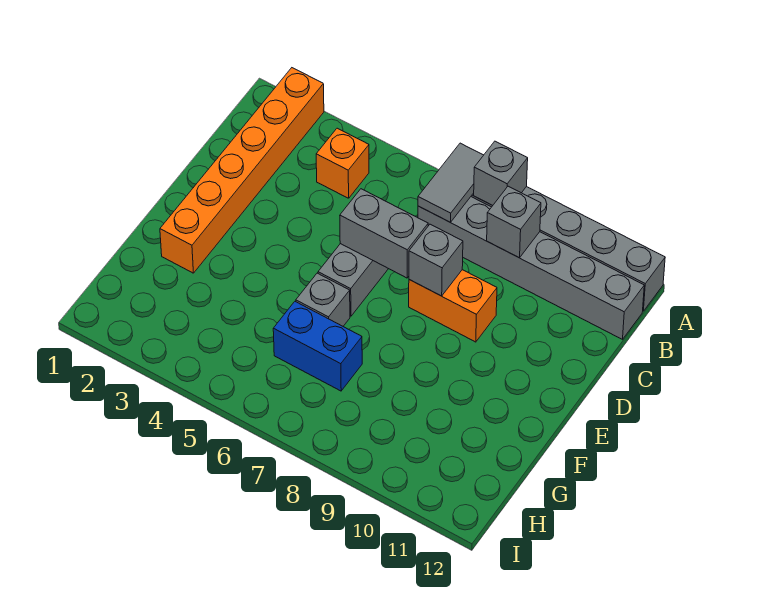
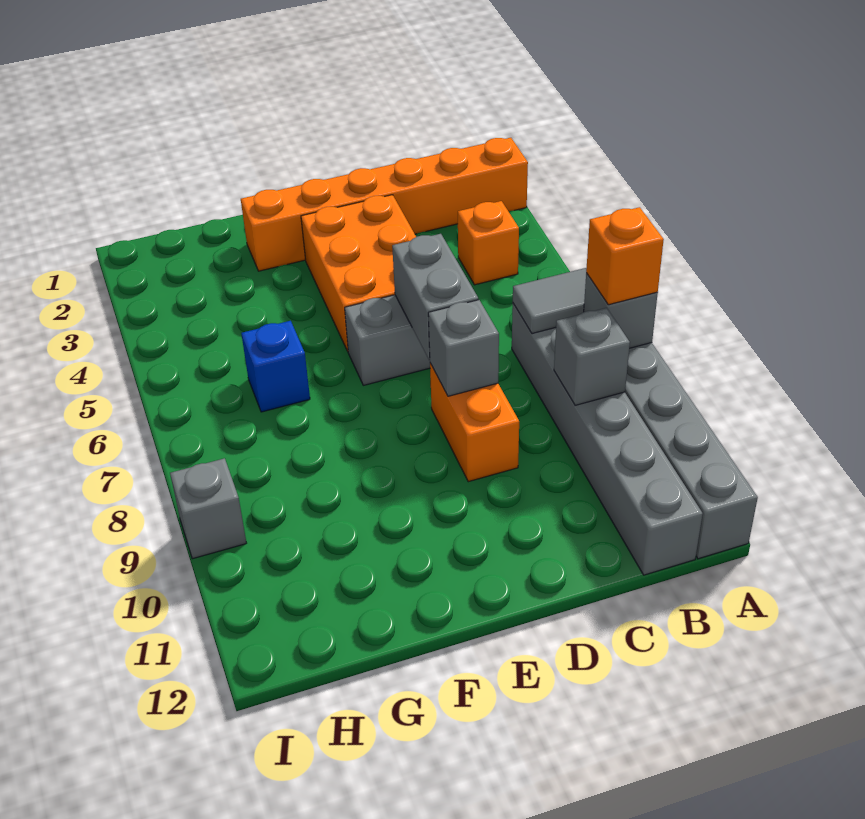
none -> orange 1x1 brick [586,207,664,305]
none -> orange 2x3 brick [301,195,416,351]
grey 1x1 brick [296,273,350,326] -> grey 1x1 brick moved to [170,458,246,559]
blue 1x2 brick [273,302,362,391] -> blue 1x1 brick [241,321,310,412]

